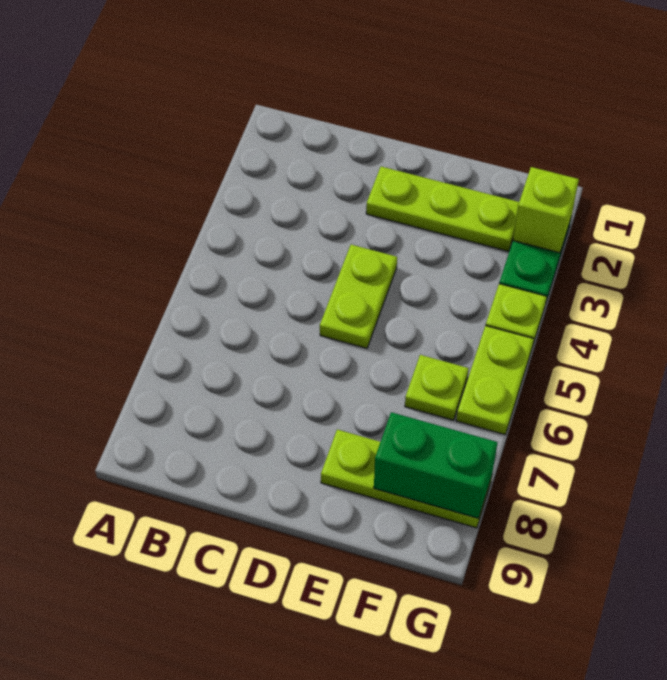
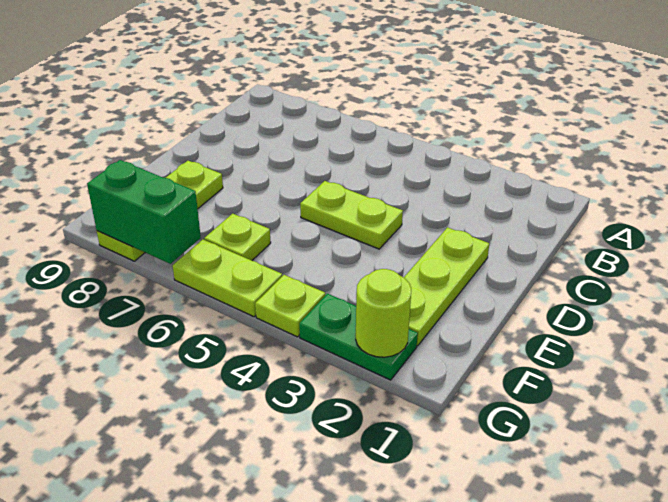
green 1x2 brick [374,412,498,518] -> green 1x2 brick turned to [87,160,201,264]
lime 1x1 brick [513,167,579,253] -> lime 1x1 round brick [356,269,411,357]

